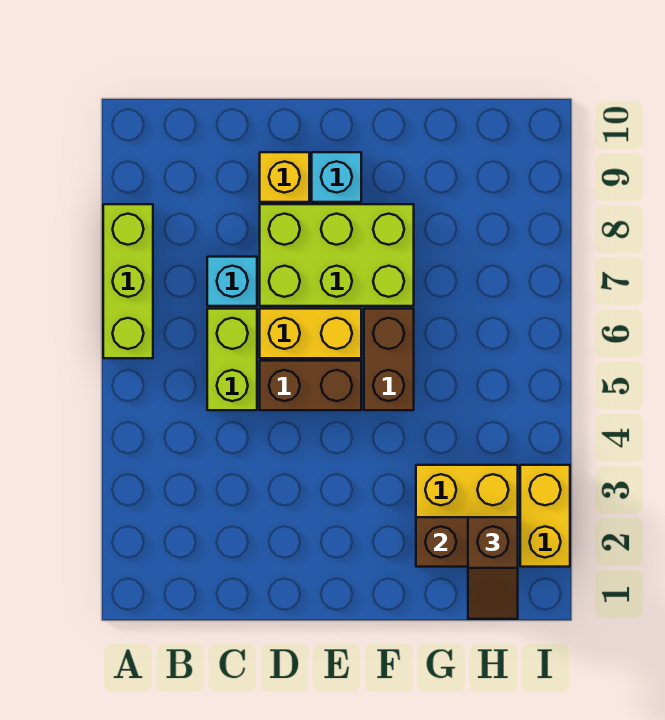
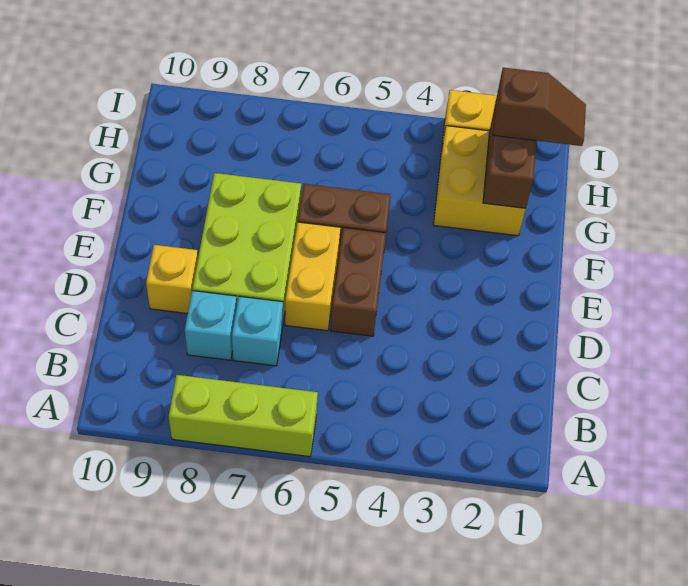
lime 1x2 brick [207,309,257,410] -> none
cyan 1x1 brick [312,152,361,202] -> cyan 1x1 brick moved to [185,291,237,360]

